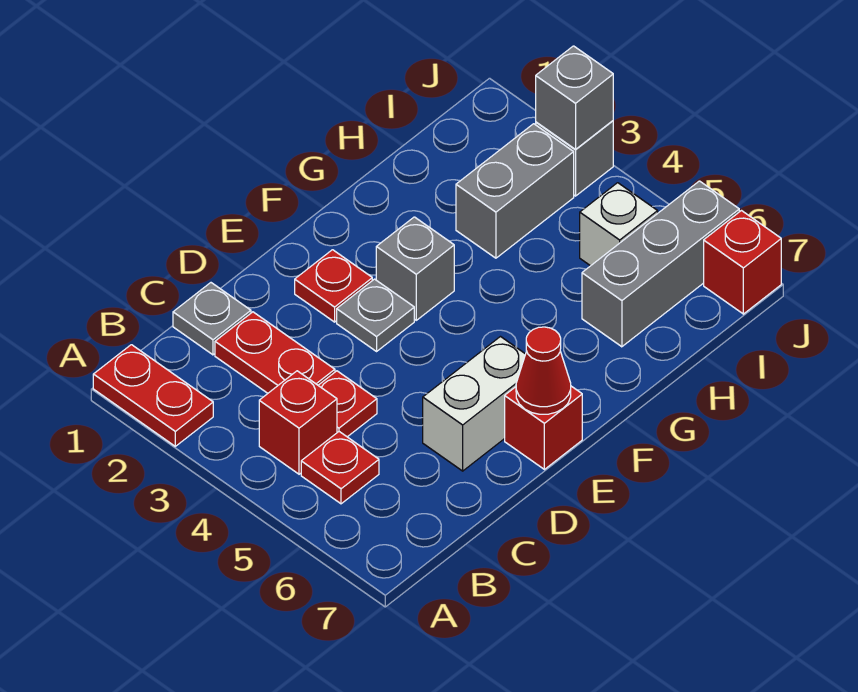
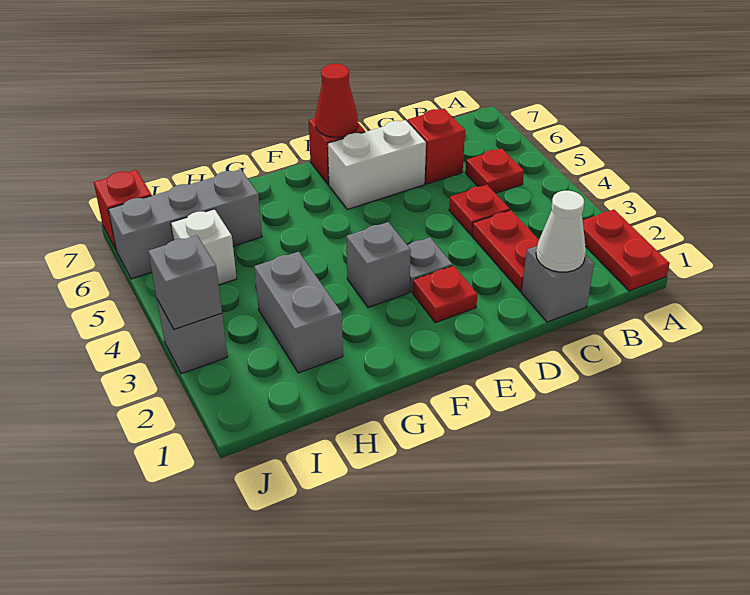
red 1x1 brick [259,371,337,474] -> red 1x1 brick moved to [407,109,465,184]
grey 1x1 plate [173,283,251,355] -> grey 1x1 brick [522,246,594,322]
none -> white 1x1 cone [536,191,586,272]
grey 1x2 brick [456,124,574,258] -> grey 1x2 brick turned to [254,252,343,373]

